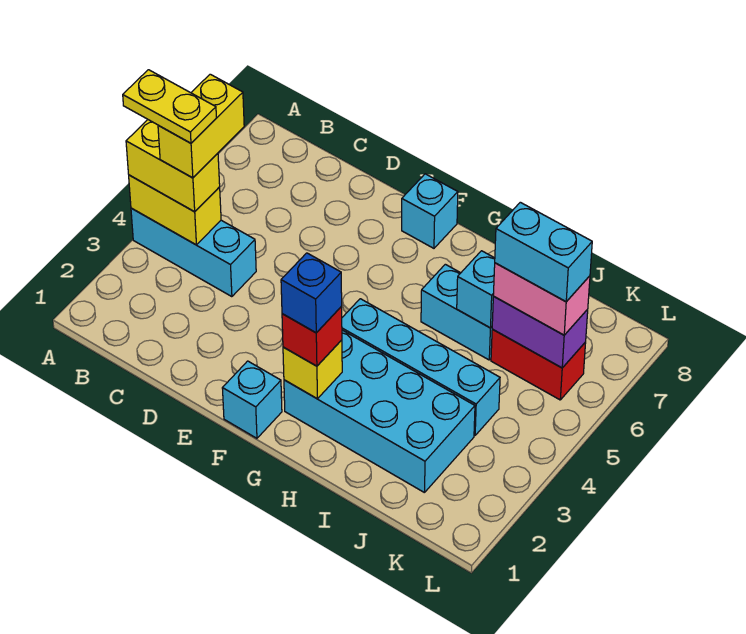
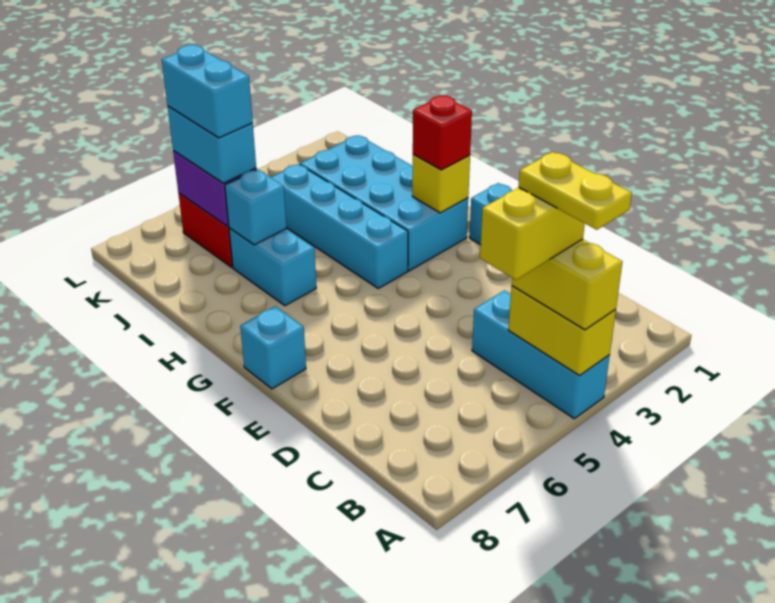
blue 1x1 brick [281,253,342,333] -> none
pink 1x2 brick [493,263,590,335] -> cyan 1x2 brick [168,106,256,183]

